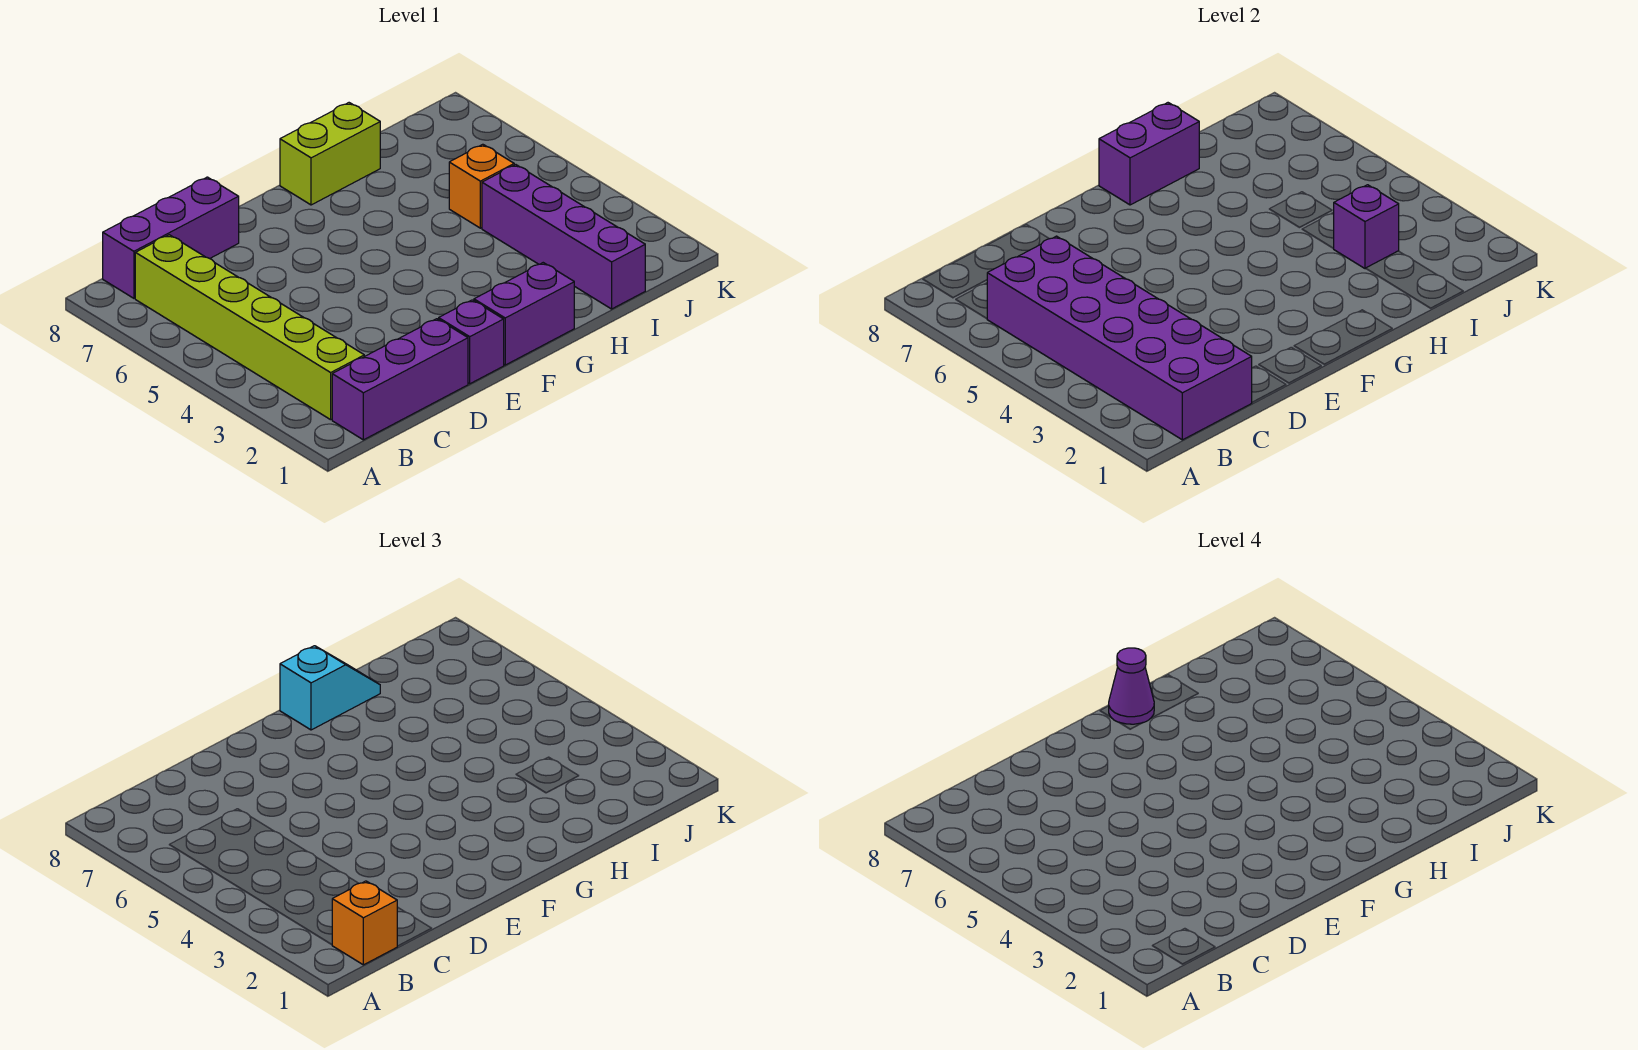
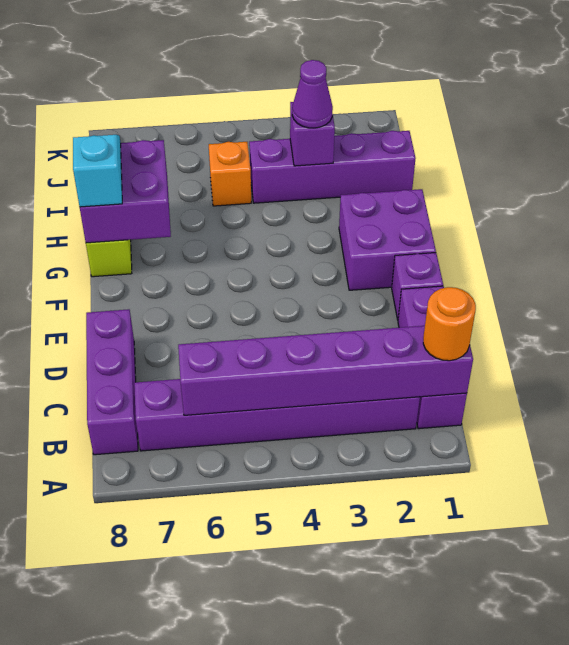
purple 2x6 brick [987,236,1252,440] -> purple 1x6 brick [178,326,473,415]
orange 1x1 brick [332,881,397,965] -> orange 1x1 round brick [423,287,476,361]
lime 1x6 brick [135,235,364,420] -> purple 1x6 brick [134,379,420,451]
purple 1x2 brick [474,263,574,365] -> purple 2x2 brick [339,189,436,290]
purple 1x2 brick [1099,103,1199,205] -> purple 2x2 brick [80,140,171,243]
purple 1x1 cone [1109,648,1154,724] -> purple 1x1 cone moved to [292,60,333,128]

